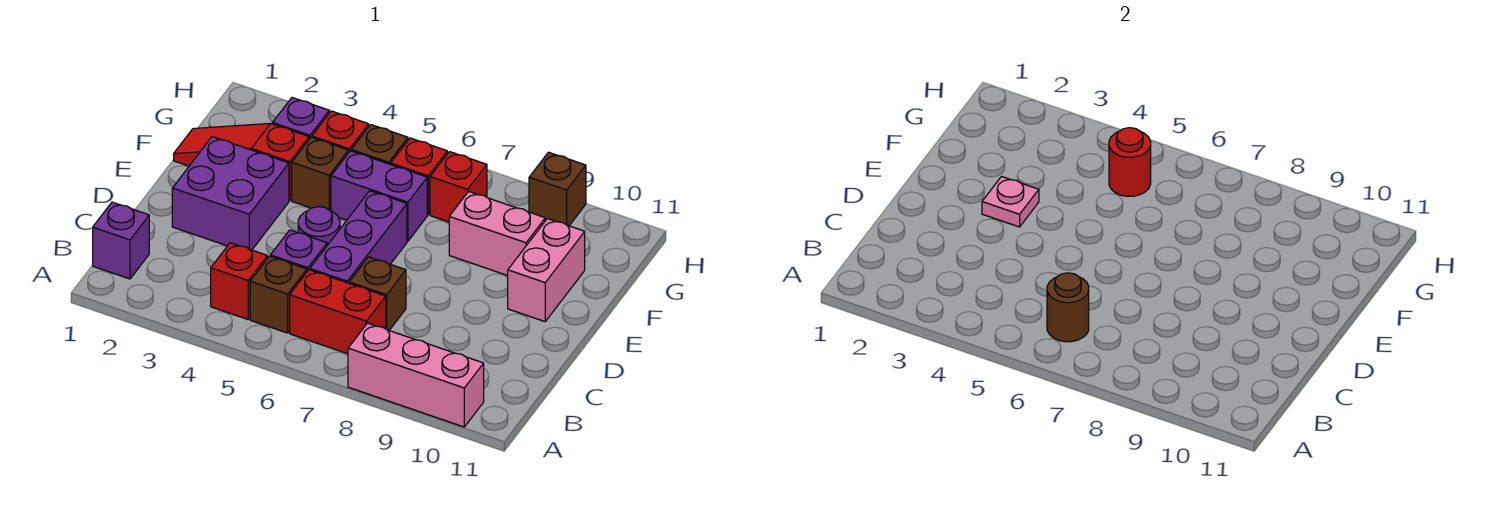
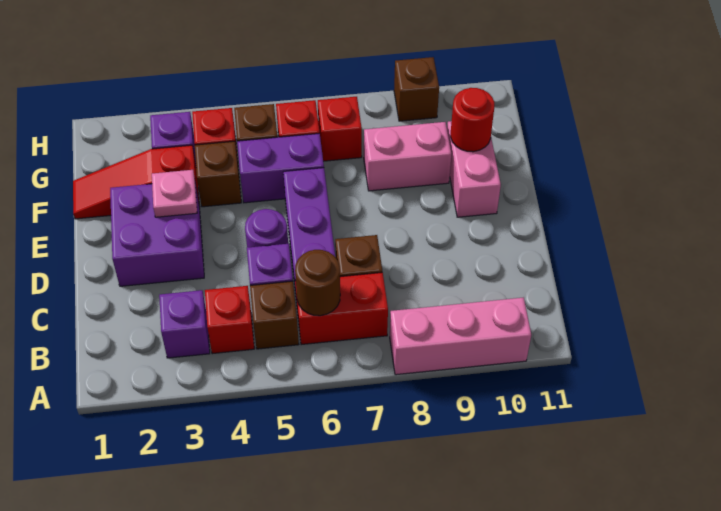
purple 1x1 brick [93,202,149,279] -> purple 1x1 brick moved to [159,290,210,358]
red 1x1 round brick [1109,128,1151,196] -> red 1x1 round brick moved to [451,88,494,152]

